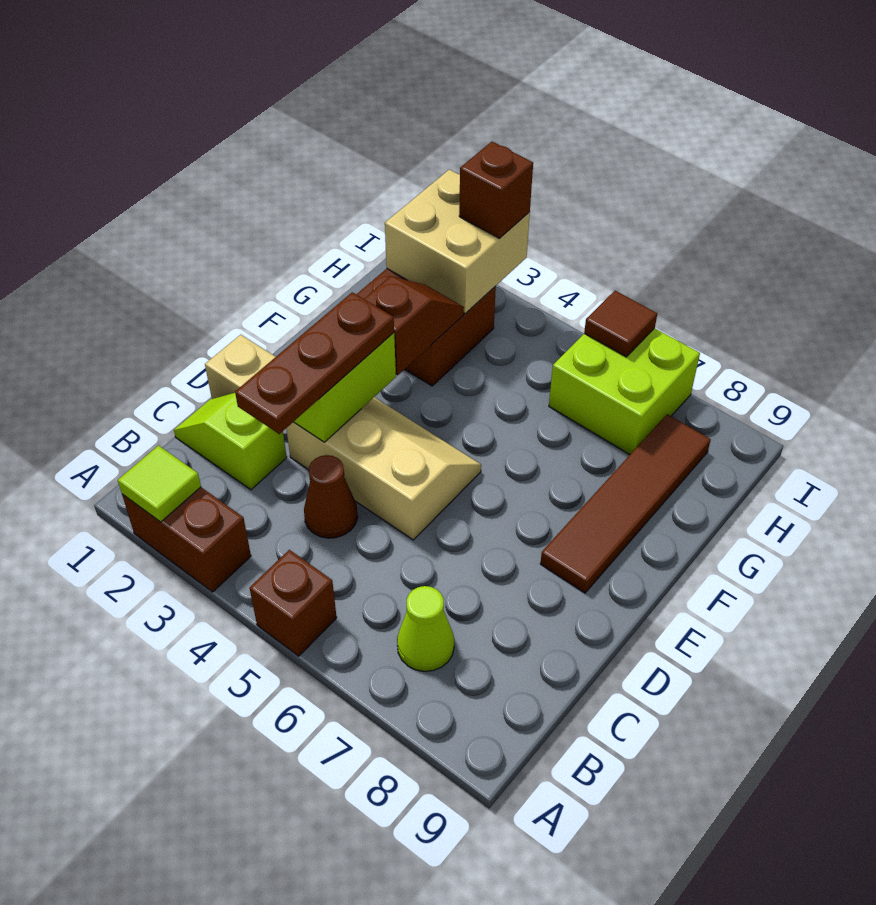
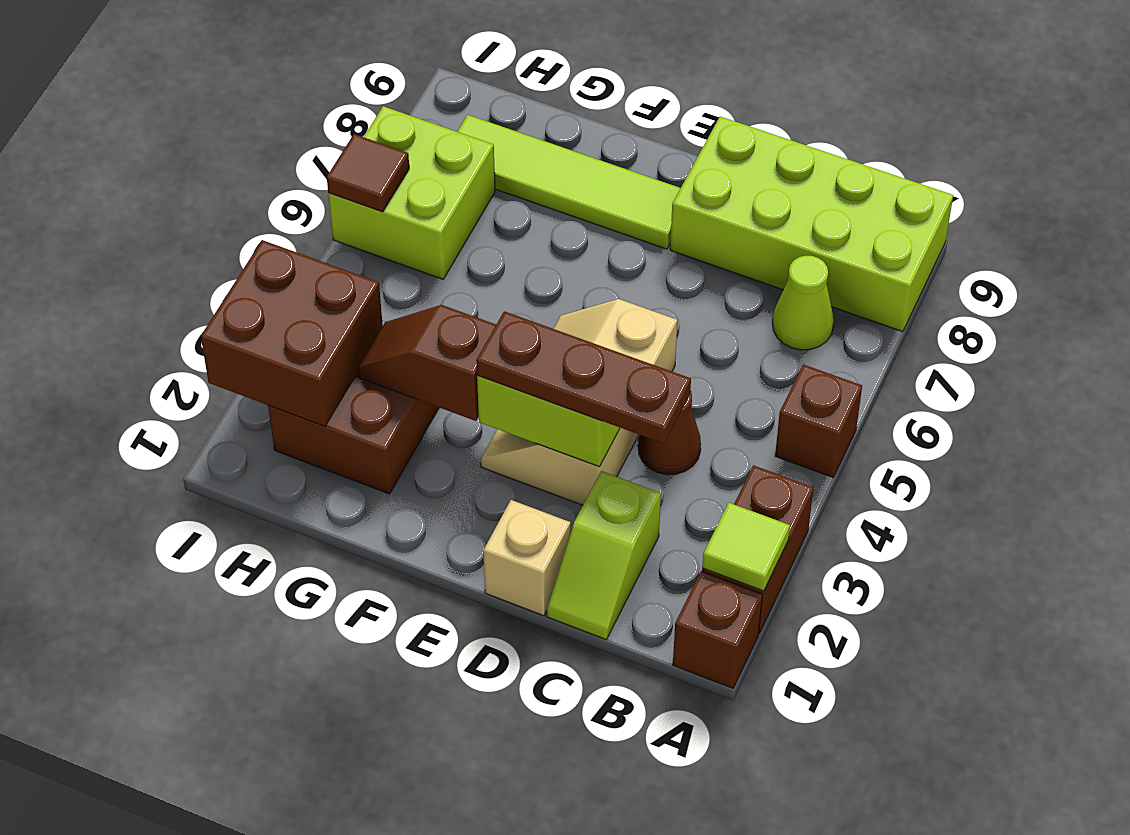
none -> lime 2x4 brick [670,116,953,332]
brown 1x4 tile [540,414,711,593] -> lime 1x4 tile [457,115,680,249]
tan 2x2 brick [385,169,530,314] -> brown 2x2 brick [201,240,383,426]
brown 1x1 brick [459,142,533,238] -> brown 1x1 brick moved to [673,571,762,688]

